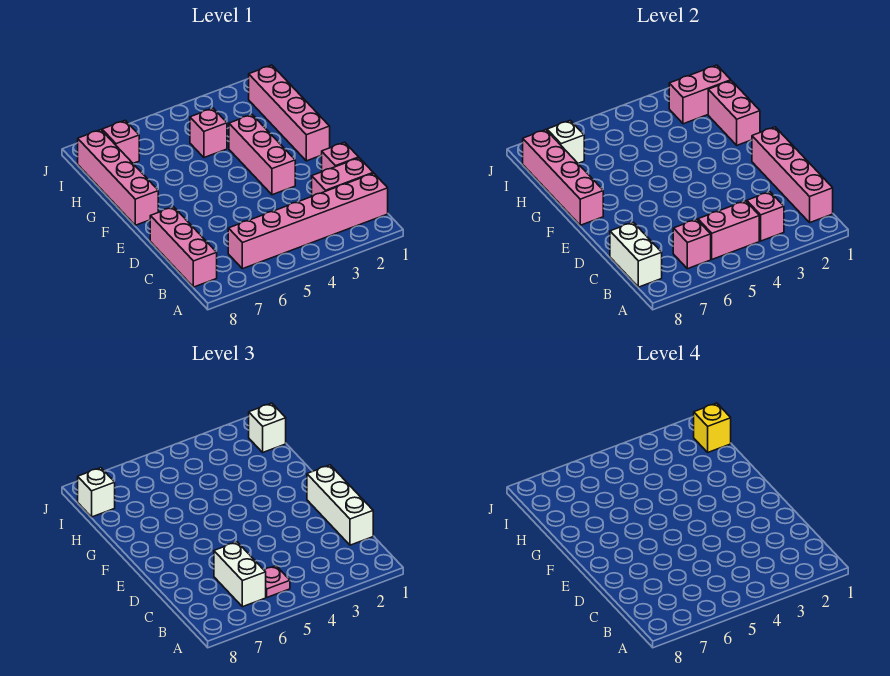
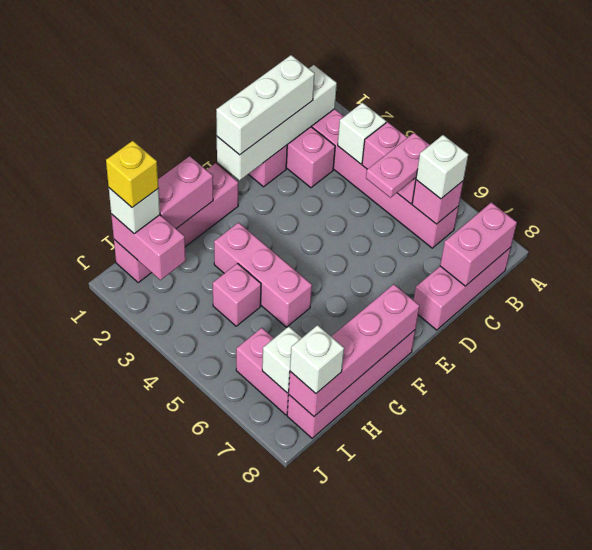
pink 1x4 brick [752,127,833,222] -> white 1x4 brick [217,65,337,180]
pink 1x1 brick [747,192,784,241] -> white 1x1 brick [338,103,386,164]
pink 1x1 plate [264,566,290,597] -> pink 1x2 plate [366,133,430,198]
white 1x2 brick [214,542,266,607] -> white 1x1 brick [416,135,468,199]
white 1x2 brick [610,222,662,287] -> pink 1x2 brick [440,202,517,286]
pink 1x3 brick [229,115,295,195] -> pink 1x3 brick turned to [214,223,312,327]
pink 1x1 brick [102,120,139,163] -> pink 1x2 brick [236,328,289,415]

